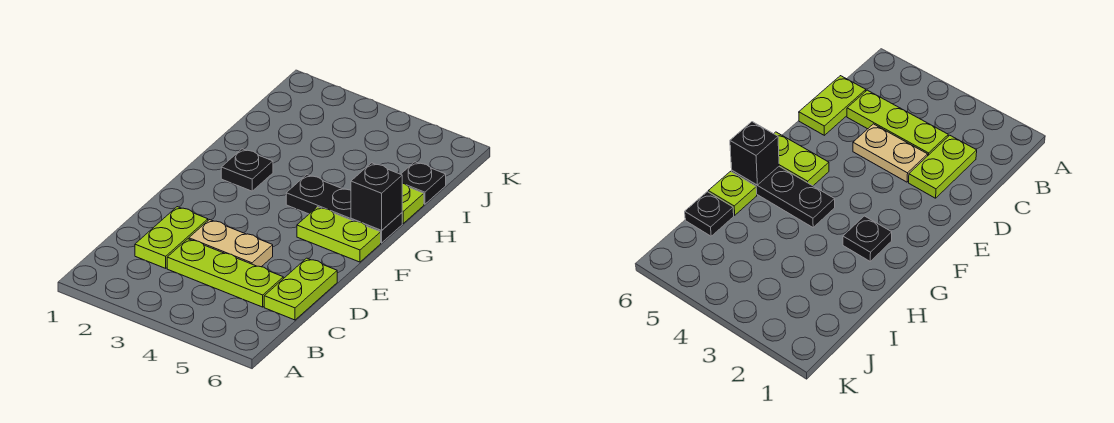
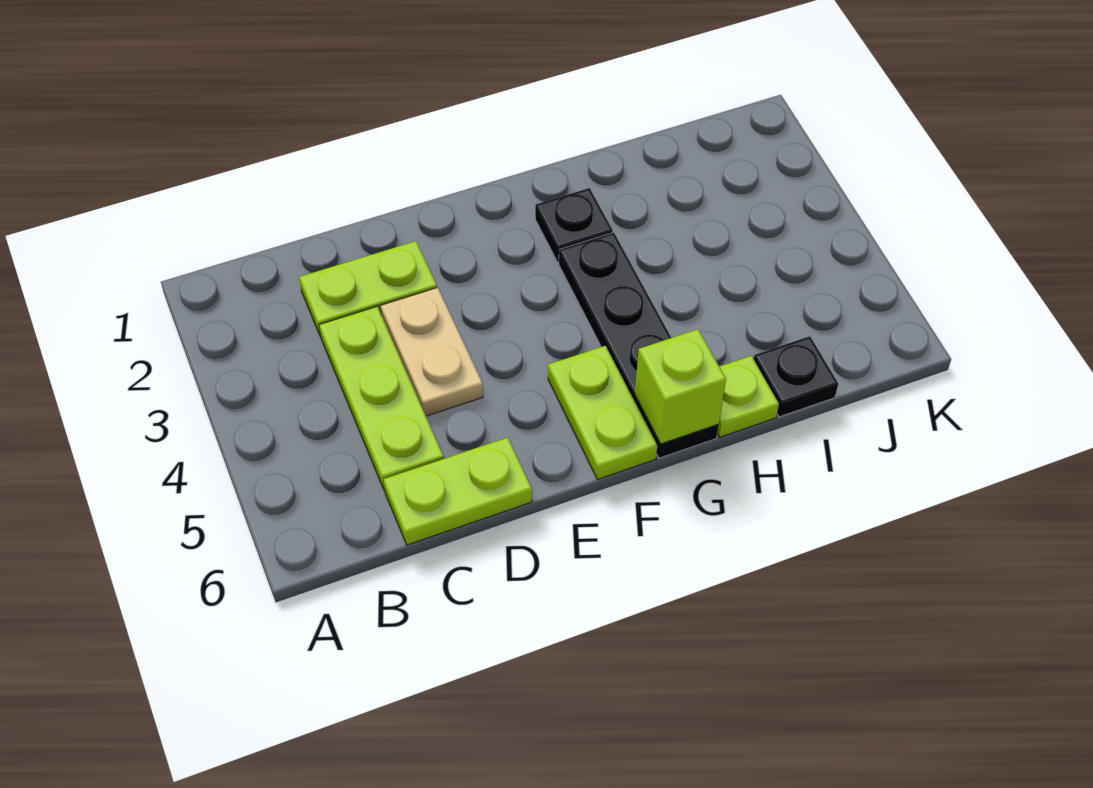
black 1x3 plate [286,175,402,243] -> black 1x4 plate [559,232,719,458]
black 1x1 brick [351,163,402,230] -> lime 1x1 brick [635,329,726,444]

